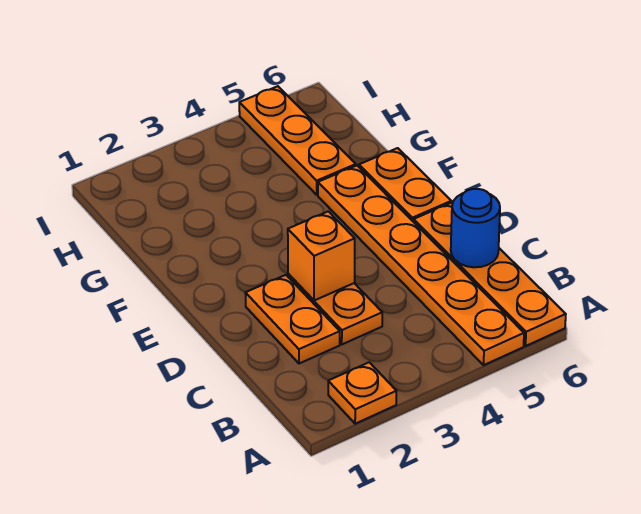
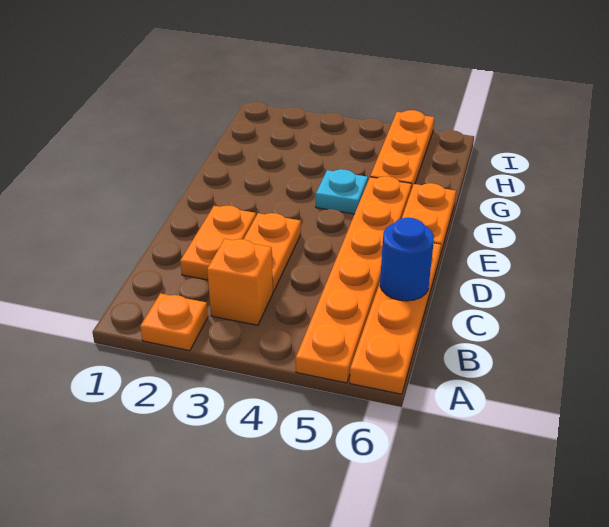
orange 1x1 brick [288,211,355,301] -> orange 1x1 brick moved to [207,239,273,325]
none -> cyan 1x1 plate [316,169,368,214]

